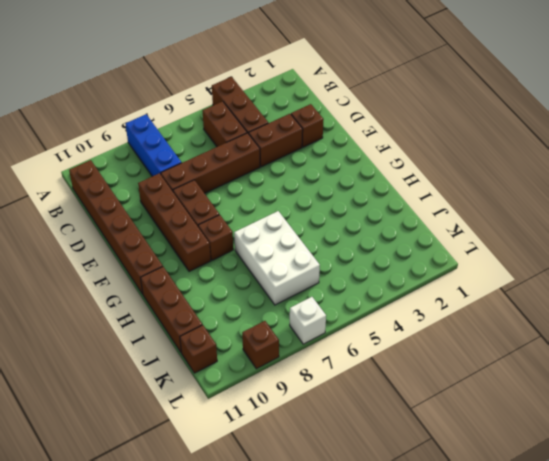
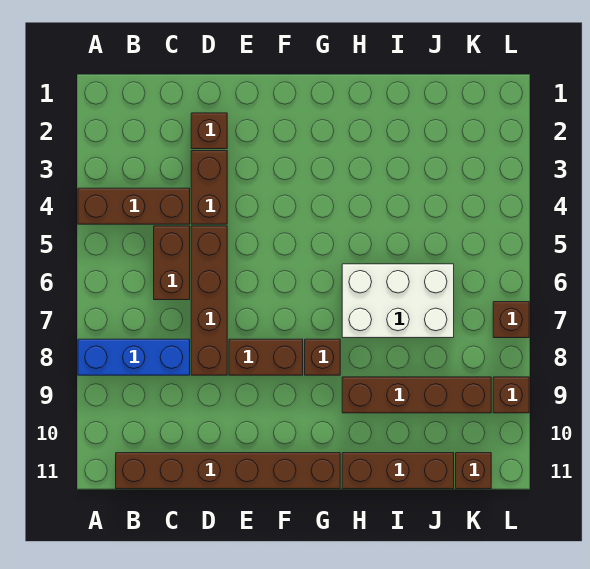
brown 1x2 brick [202,101,247,147] -> brown 1x2 brick turned to [154,226,190,300]
brown 1x4 brick [138,173,211,272] -> brown 1x4 brick moved to [342,377,491,413]
white 1x1 brick [290,297,326,344] -> brown 1x1 brick [493,302,529,338]

